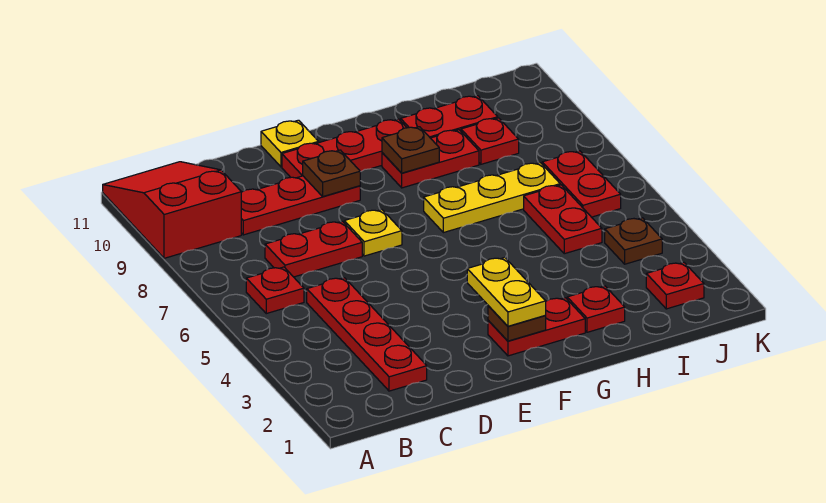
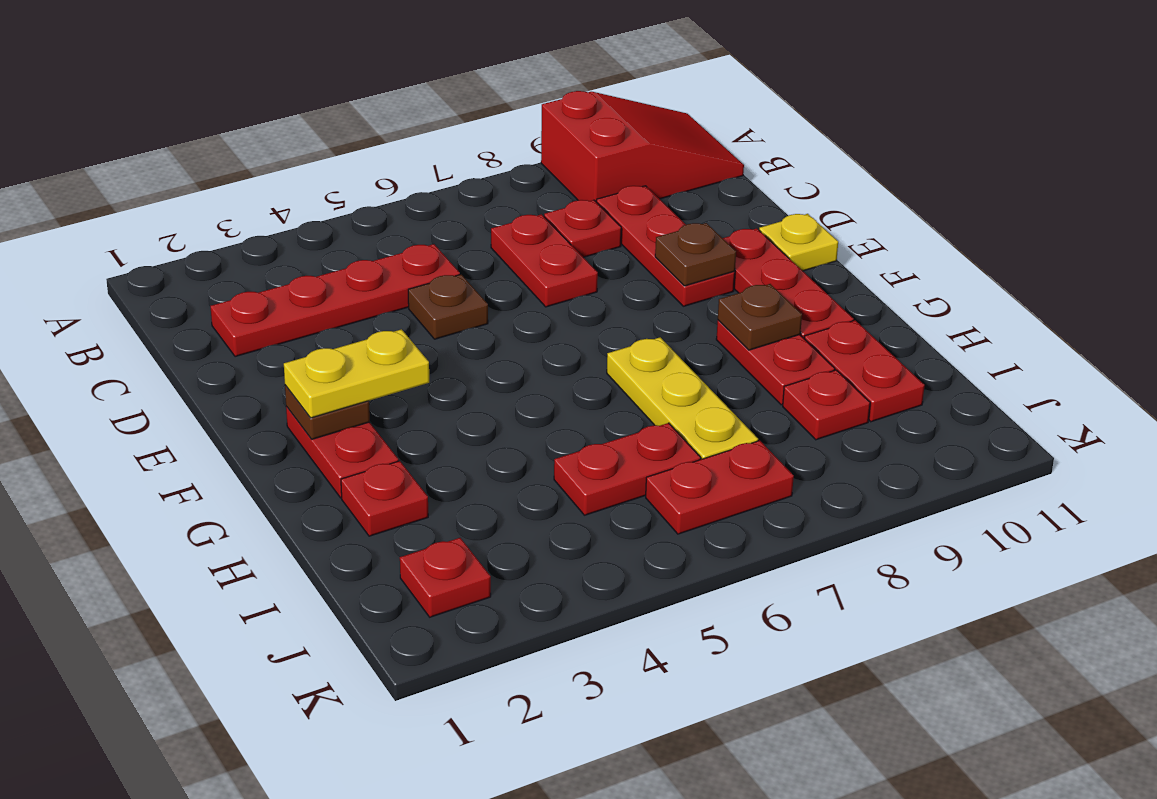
red 1x1 plate [246,267,304,314] -> red 1x1 plate moved to [544,200,621,257]
yellow 1x1 plate [344,210,402,256] -> none
brown 1x1 plate [605,218,662,264] -> brown 1x1 plate moved to [408,274,488,339]

